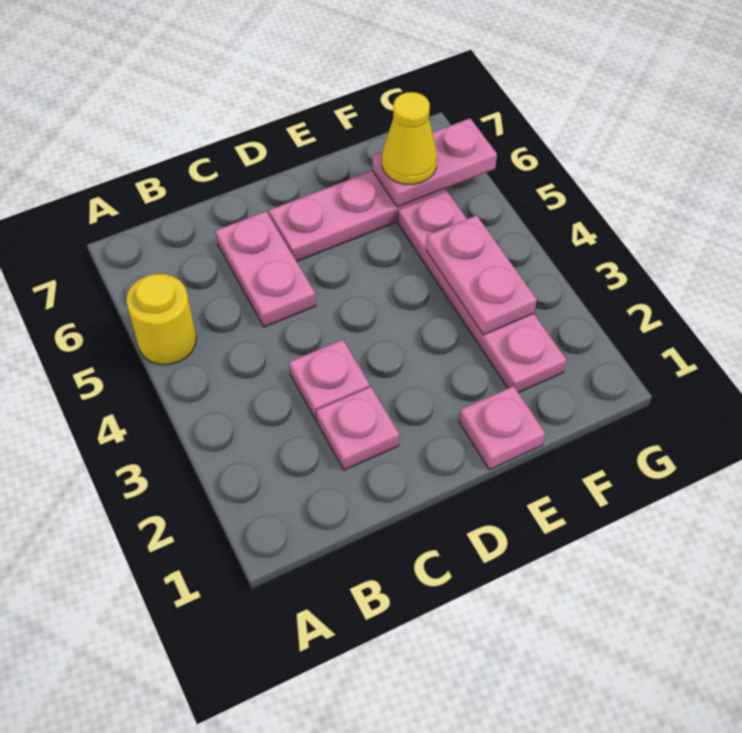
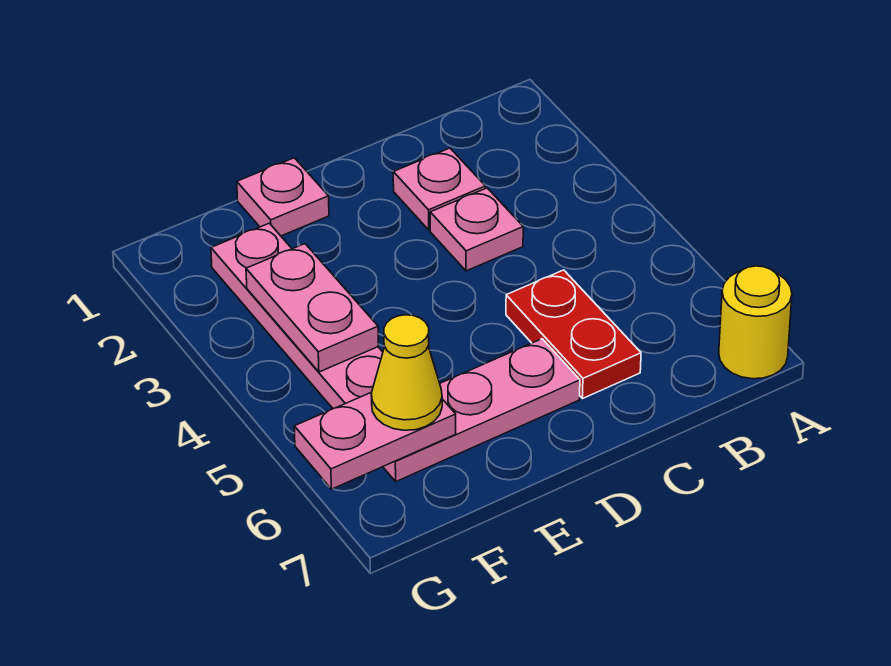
yellow 1x1 round brick [126,274,196,365] -> yellow 1x1 round brick moved to [719,266,792,379]
pink 1x2 plate [216,211,316,327] -> red 1x2 plate [506,270,641,399]

